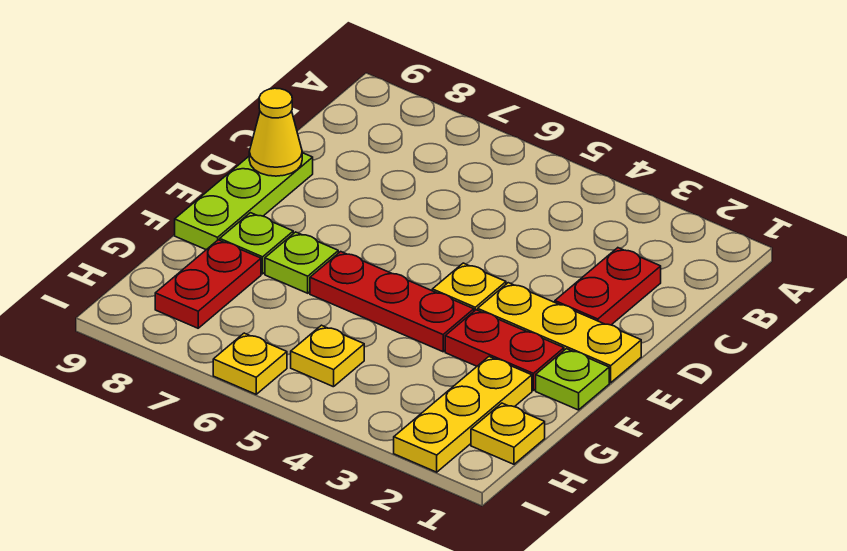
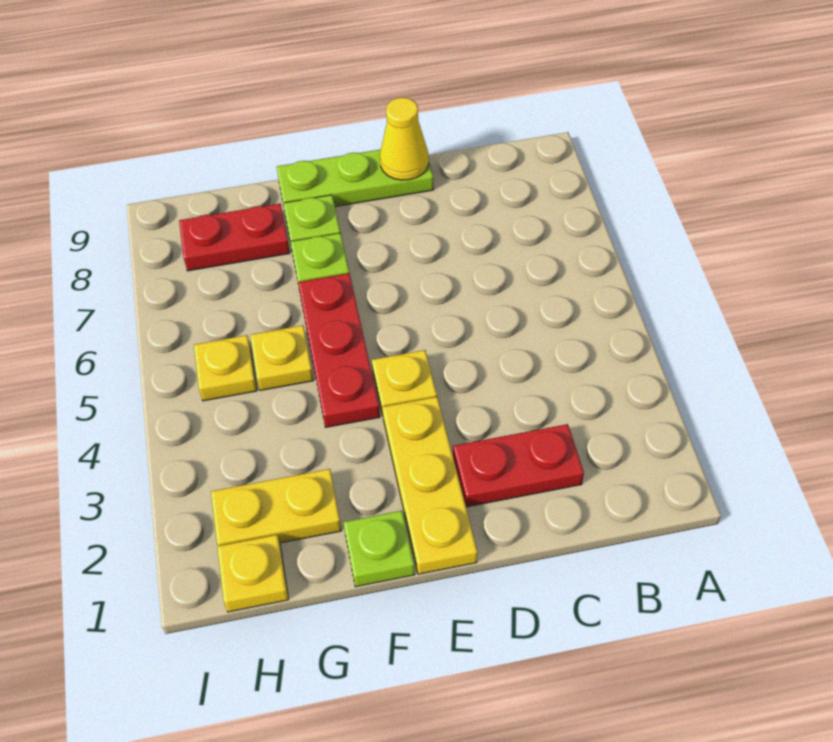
red 1x2 plate [445,310,564,390] -> none
yellow 1x3 plate [394,357,532,472] -> yellow 1x2 plate [211,469,342,546]
yellow 1x1 plate [213,333,287,394] -> yellow 1x1 plate moved to [250,325,314,391]

